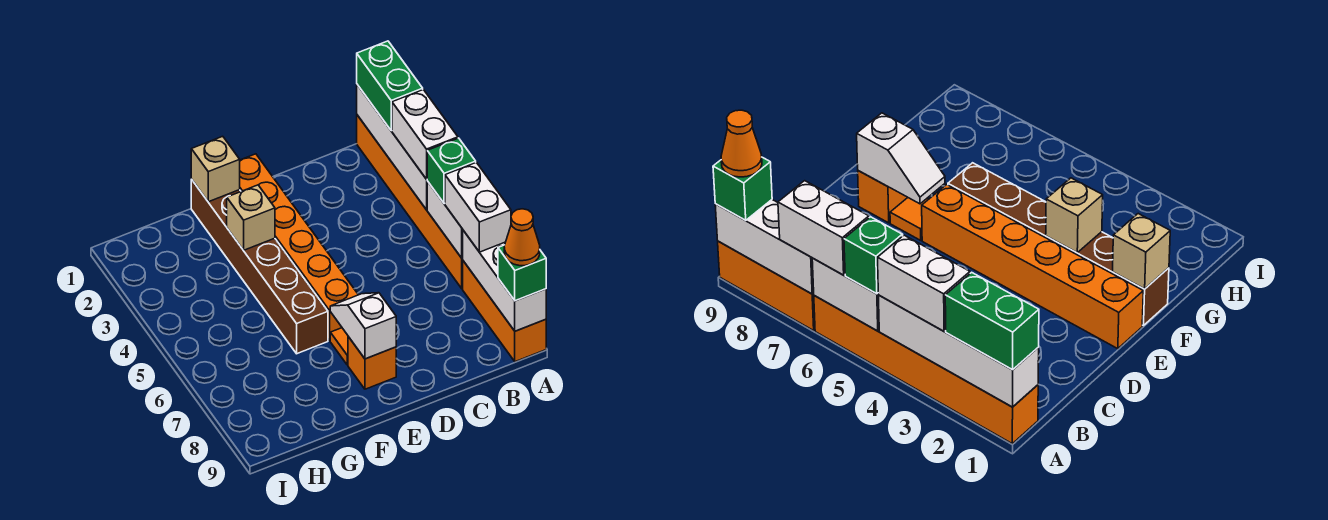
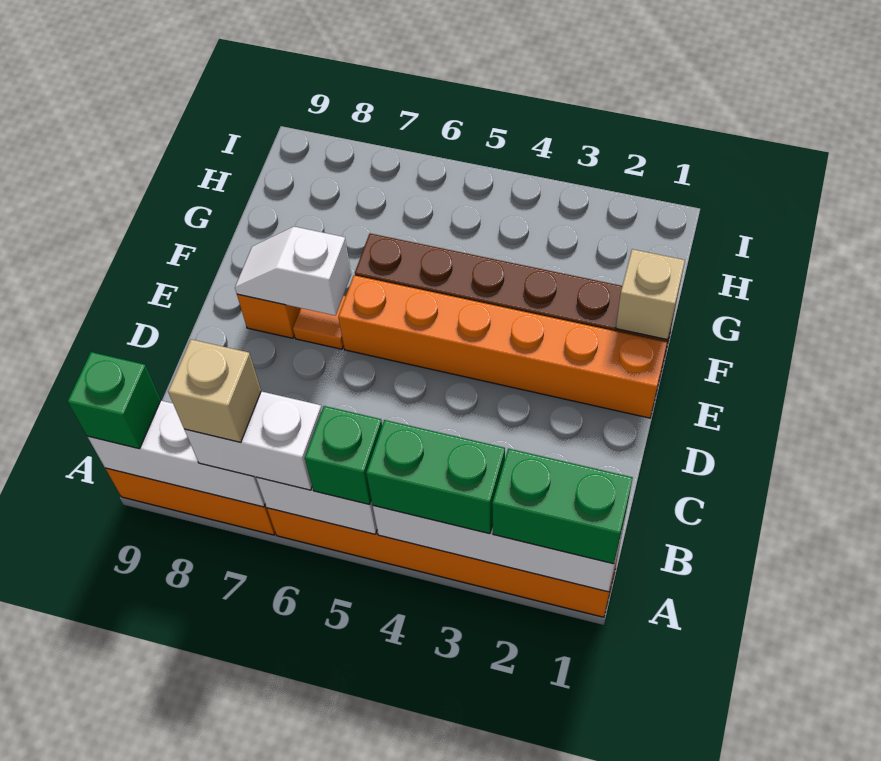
white 1x2 brick [392,90,458,179] -> green 1x2 brick [366,420,505,534]
orange 1x1 cone [504,209,540,266] -> none
white 1x2 slope [330,293,396,359] -> white 1x2 slope turned to [235,227,351,316]
tan 1x1 brick [227,185,275,250] -> tan 1x1 brick moved to [168,339,261,442]

